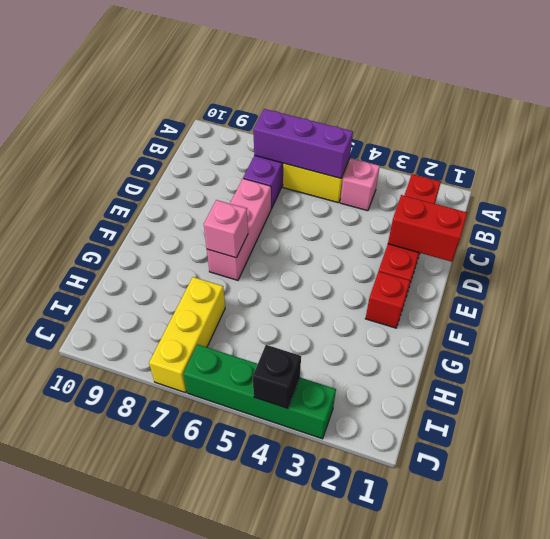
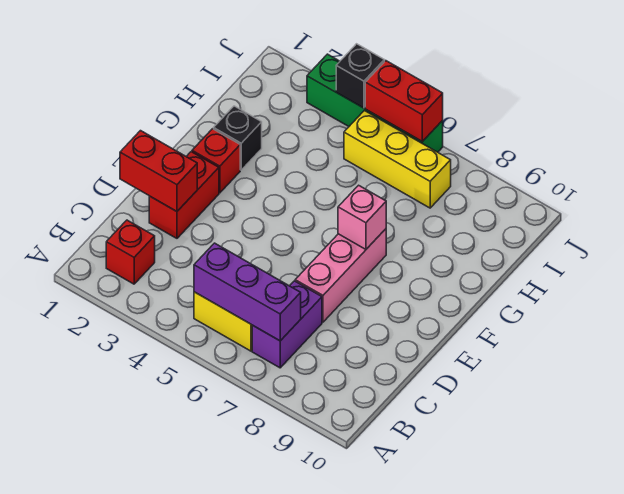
pink 1x1 brick [340,159,380,211] -> none
none -> black 1x1 brick [214,106,262,170]
yellow 1x3 brick [149,277,225,393] -> yellow 1x3 brick turned to [344,111,451,208]
none -> red 1x2 brick [365,61,443,142]

